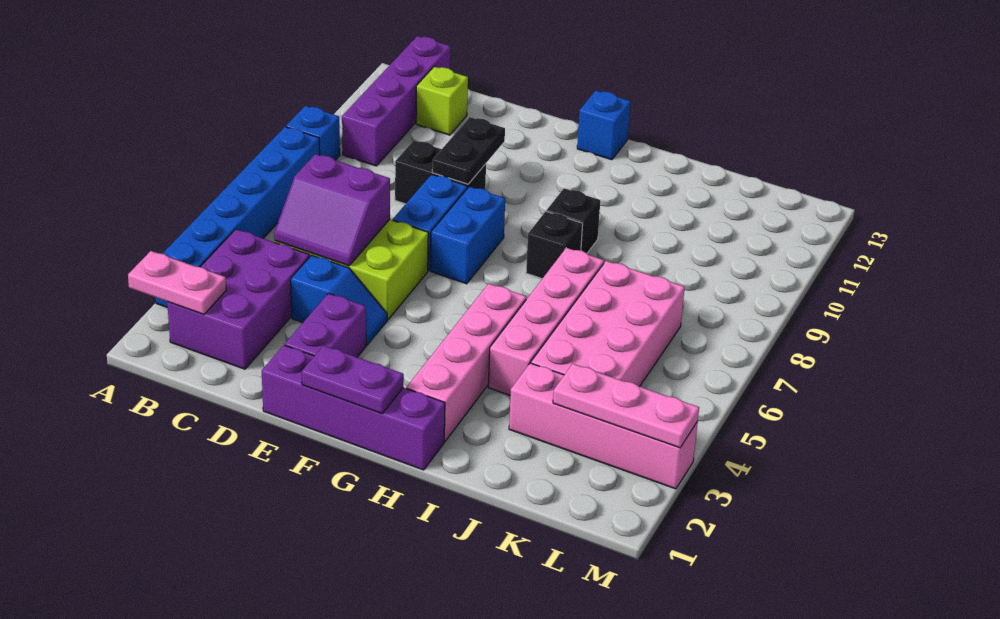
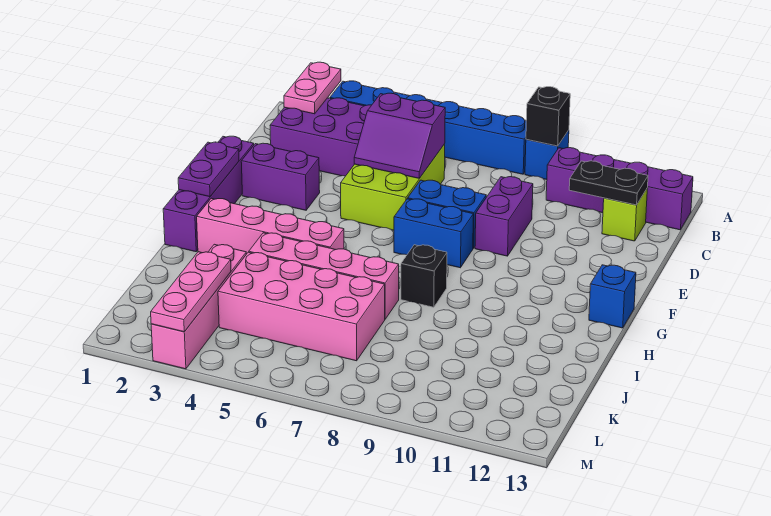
purple 2x2 slope [274,154,390,266] -> purple 2x2 slope turned to [354,93,445,178]
blue 1x2 slope [291,255,387,345] -> none
black 1x2 brick [395,140,486,204] -> purple 1x2 brick [475,176,533,256]
black 1x2 plate [432,117,505,184] -> black 1x2 plate moved to [569,161,648,205]
black 1x1 brick [547,188,600,253] -> black 1x1 brick moved to [526,87,570,146]

